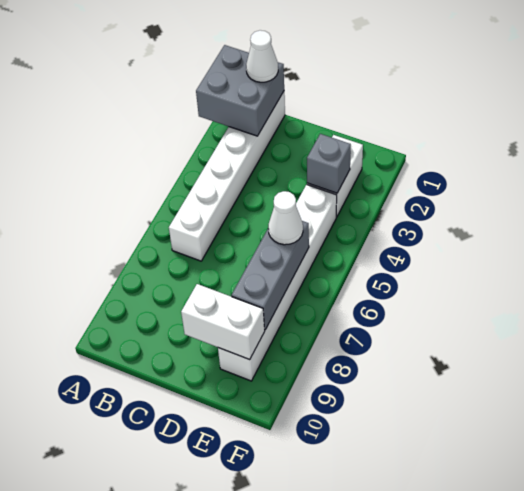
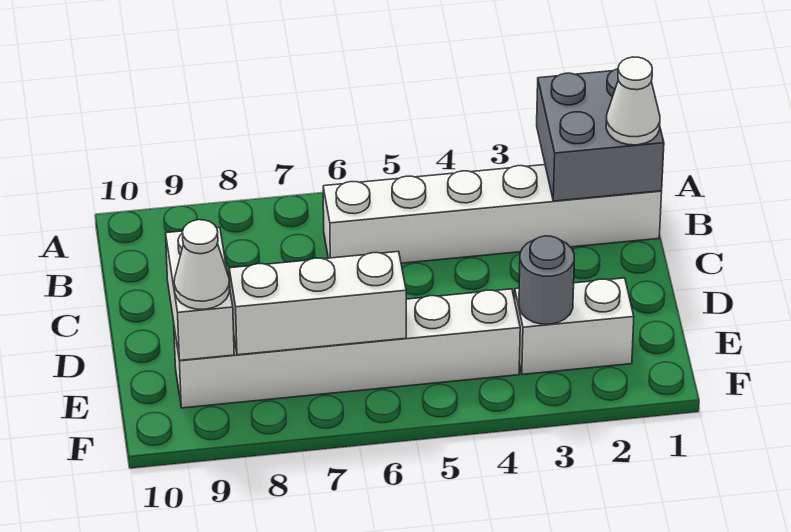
grey 1x1 brick [307,134,351,193] -> grey 1x1 round brick [519,236,574,324]
grey 1x3 brick [231,221,309,330] -> white 1x3 brick [229,252,406,355]
white 1x1 cone [268,191,303,245] -> white 1x1 cone moved to [174,220,230,309]

